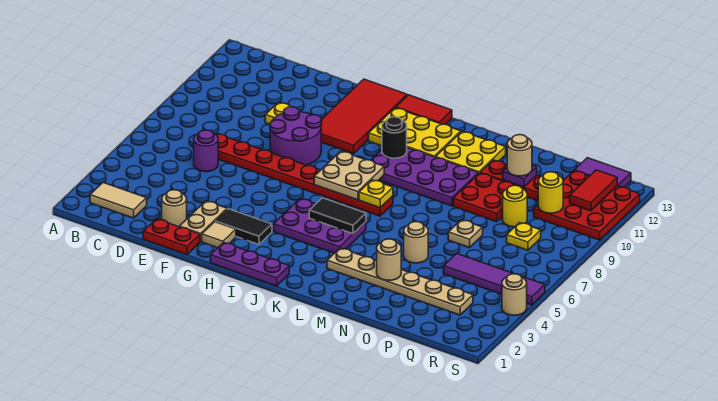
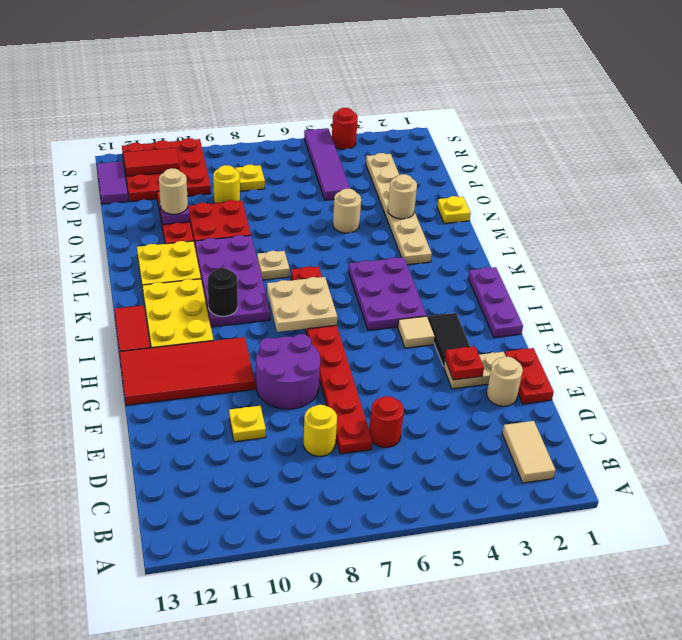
purple 1x1 round brick [194,130,218,172] -> red 1x1 round brick [369,396,404,447]
none -> red 1x1 plate [445,346,484,380]
tan 1x1 tile [202,222,236,248] -> tan 1x1 tile moved to [398,316,435,348]
black 1x2 tile [309,198,366,234] -> none
yellow 1x1 plate [359,180,393,208] -> yellow 1x1 plate moved to [437,196,471,224]
tan 1x1 plate [448,220,483,248] -> tan 1x1 plate moved to [257,251,290,280]
yellow 1x1 round brick [538,172,563,213] -> yellow 1x1 round brick moved to [304,405,337,456]
tan 1x1 round brick [502,274,527,315] -> red 1x1 round brick [332,108,358,149]

